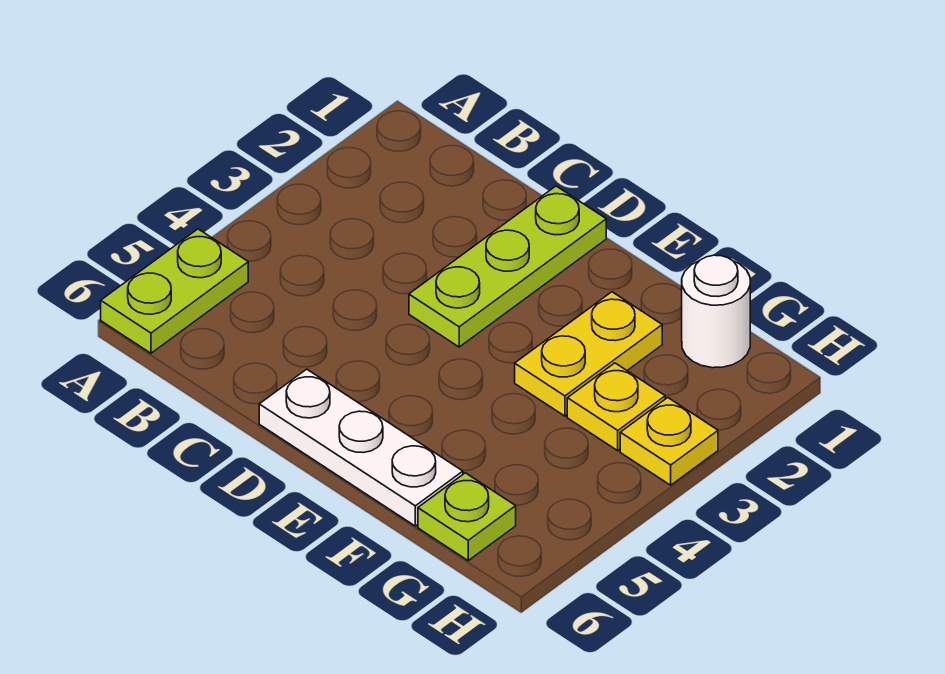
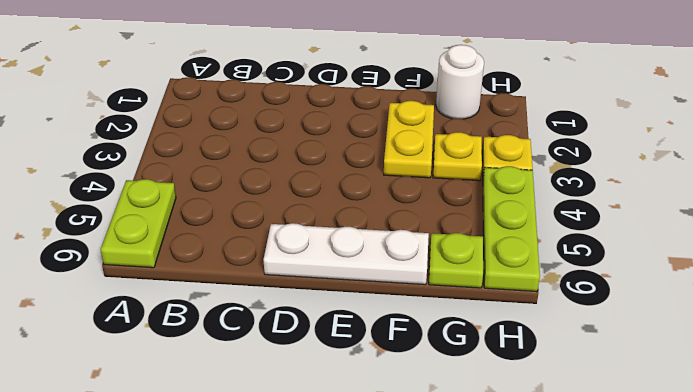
lime 1x3 plate [409,186,606,347] -> lime 1x3 plate moved to [483,166,540,292]

